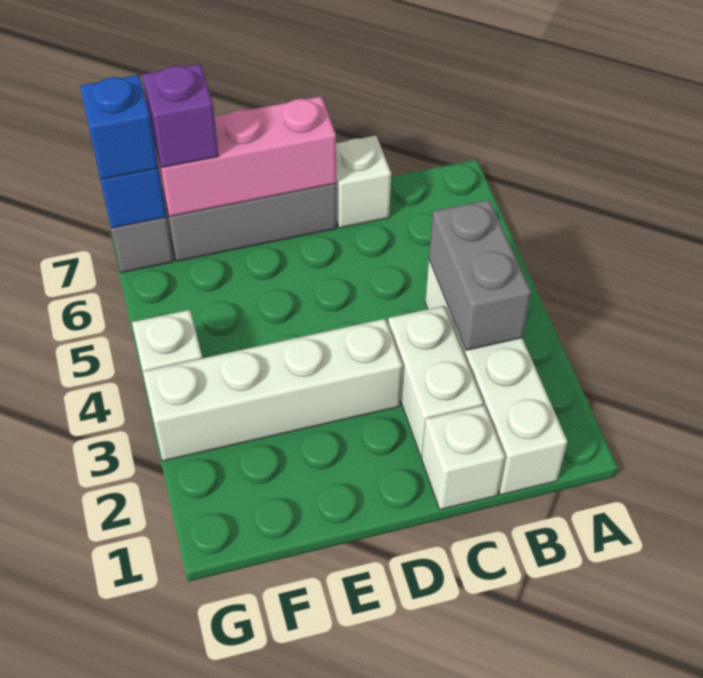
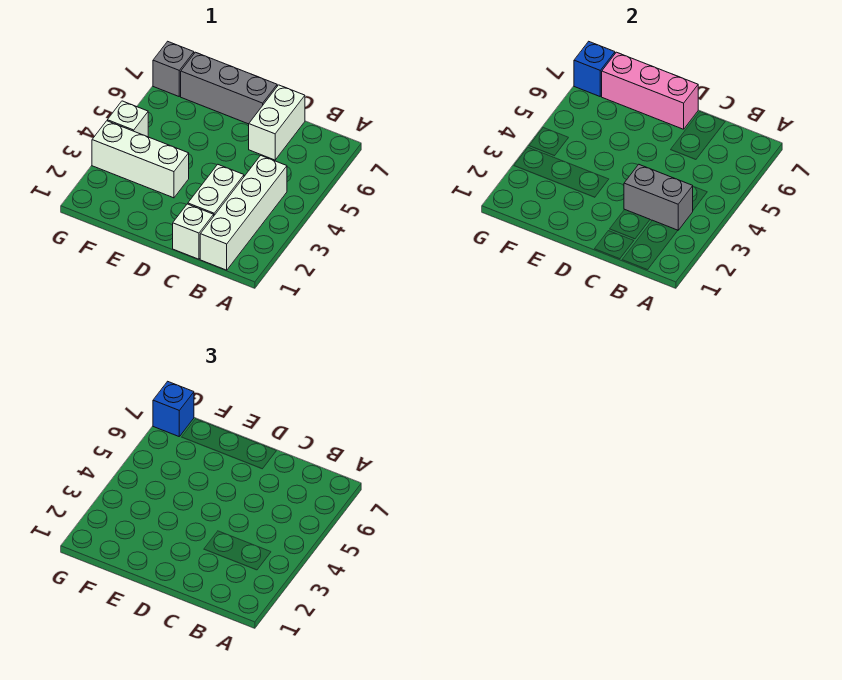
grey 1x2 brick [429,200,531,350] -> grey 1x2 brick turned to [624,165,693,230]
white 1x1 brick [336,136,391,228] -> white 1x2 brick [249,85,305,160]
white 1x4 brick [143,319,402,461] -> white 1x3 brick [92,121,189,198]
purple 1x1 brick [142,64,219,168] -> none

